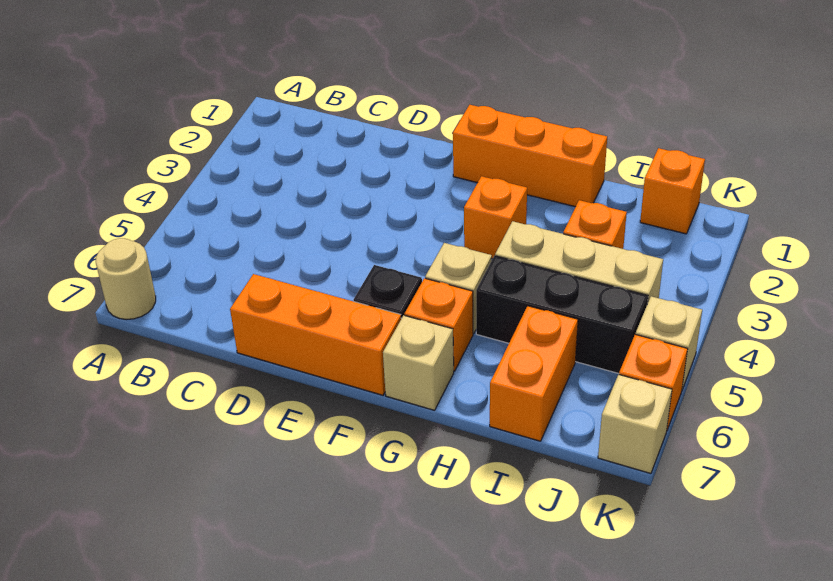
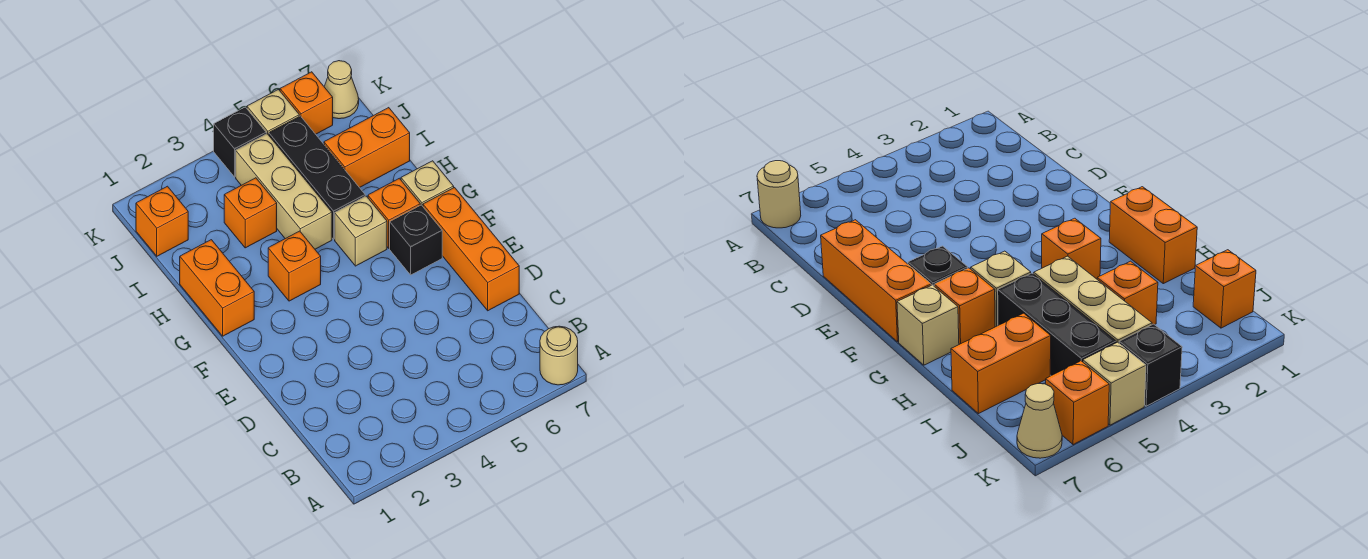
orange 1x3 brick [453,105,607,207] -> orange 1x2 brick [180,240,254,336]
none -> black 1x1 brick [214,107,266,177]
tan 1x1 brick [598,374,672,474] -> tan 1x1 cone [324,61,359,119]

